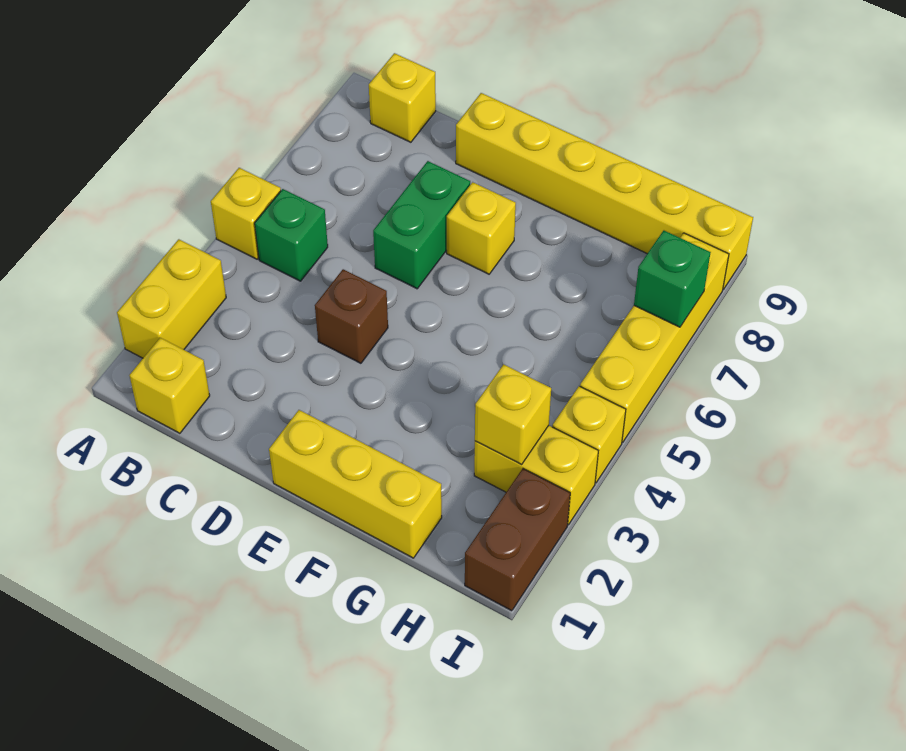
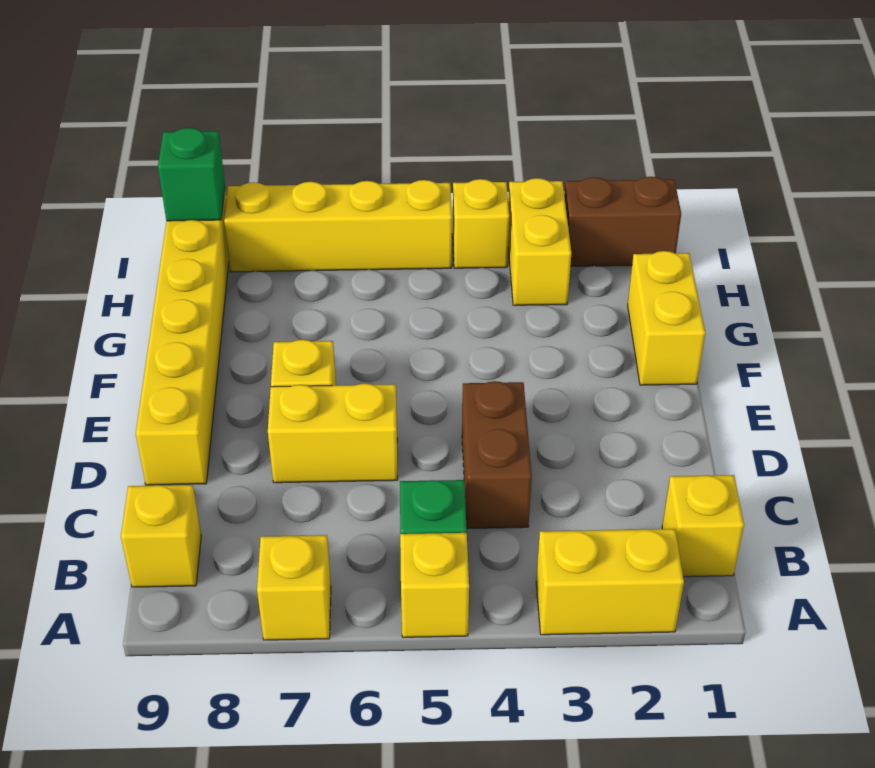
brown 1x1 brick [315,269,388,363] -> brown 1x2 brick [462,381,532,529]
green 1x2 brick [373,161,470,289] -> yellow 1x2 brick [268,384,398,483]
yellow 1x3 brick [269,410,442,558] -> yellow 1x2 brick [628,251,705,385]
yellow 1x1 brick [475,364,551,465] -> yellow 1x1 brick moved to [257,535,331,640]
green 1x1 brick [634,231,711,327] -> green 1x1 brick moved to [158,128,225,221]

